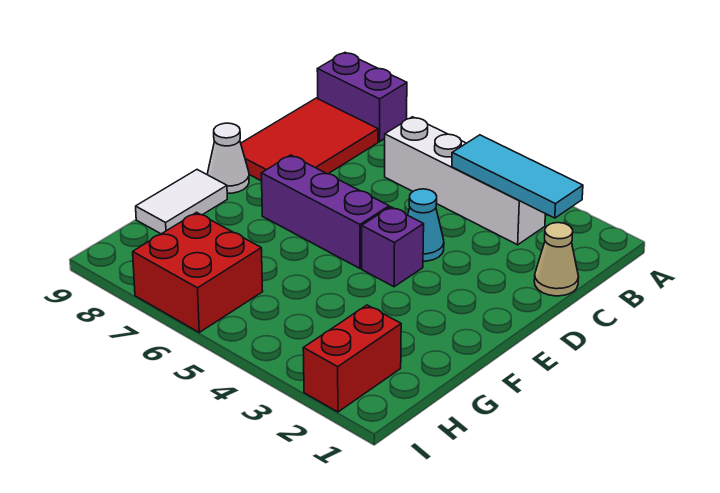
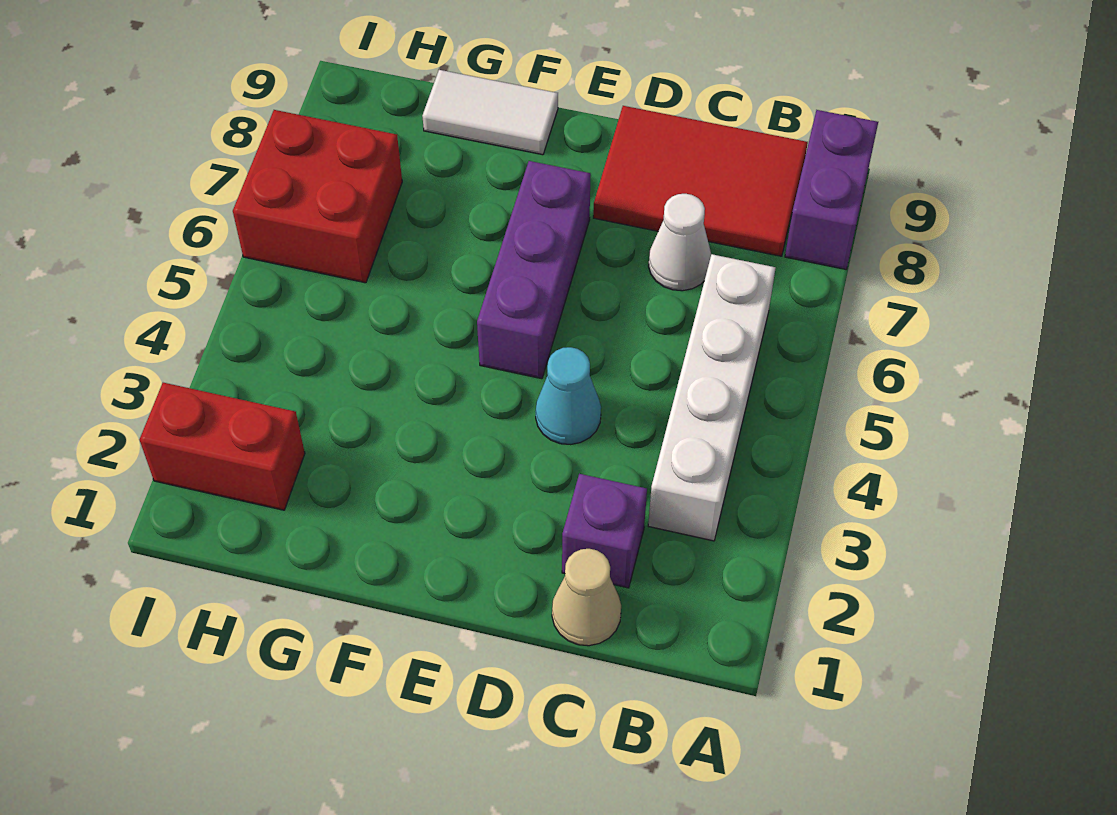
cyan 1x3 tile [452,135,583,218] -> none
purple 1x1 brick [362,207,424,287] -> purple 1x1 brick moved to [562,474,647,588]
white 1x1 cone [208,123,249,193] -> white 1x1 cone moved to [648,194,711,291]

